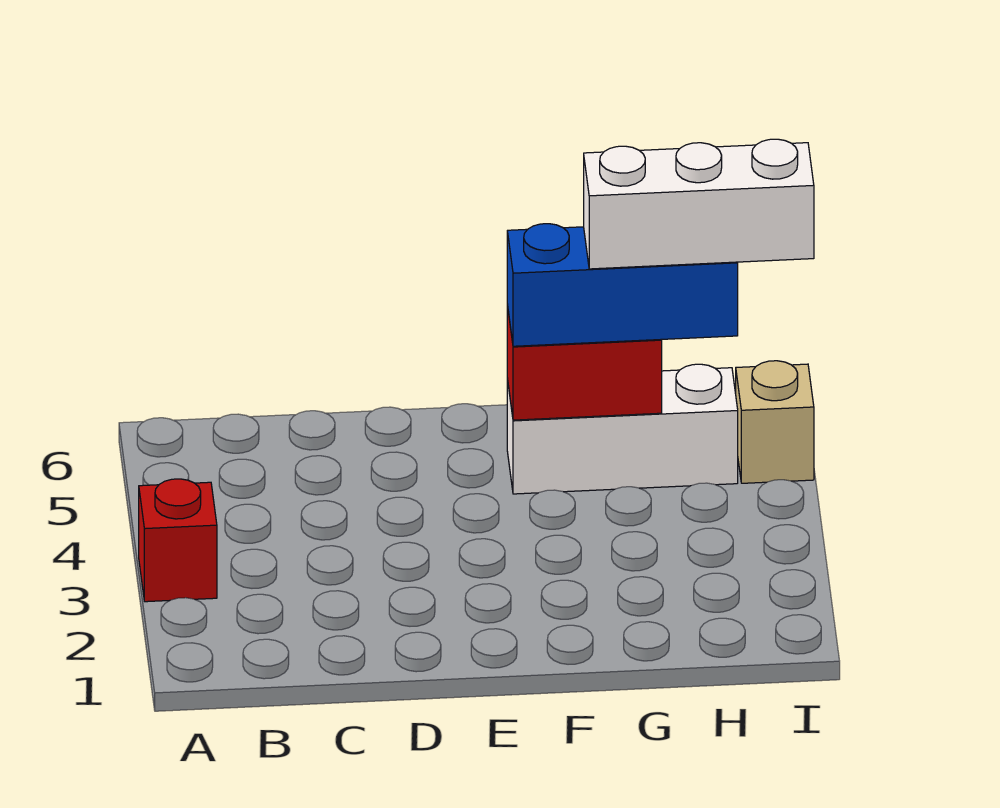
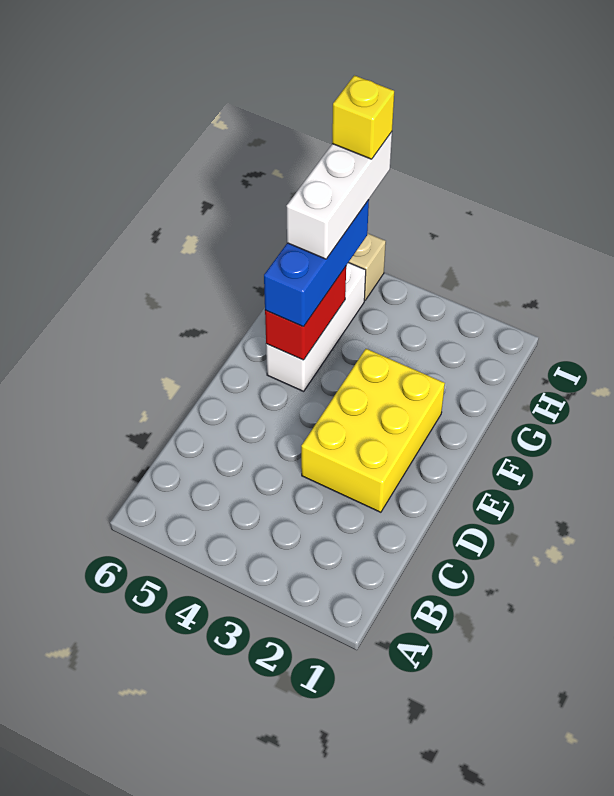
red 1x1 brick [139,479,217,602] -> none
none -> yellow 2x3 brick [301,349,445,512]
none -> yellow 1x1 brick [332,75,394,159]

